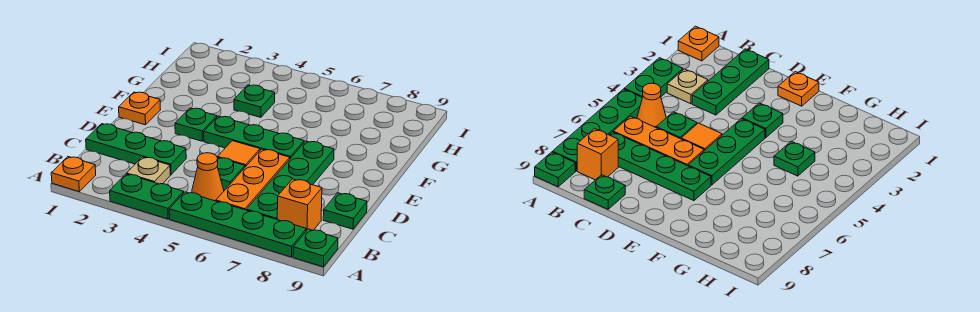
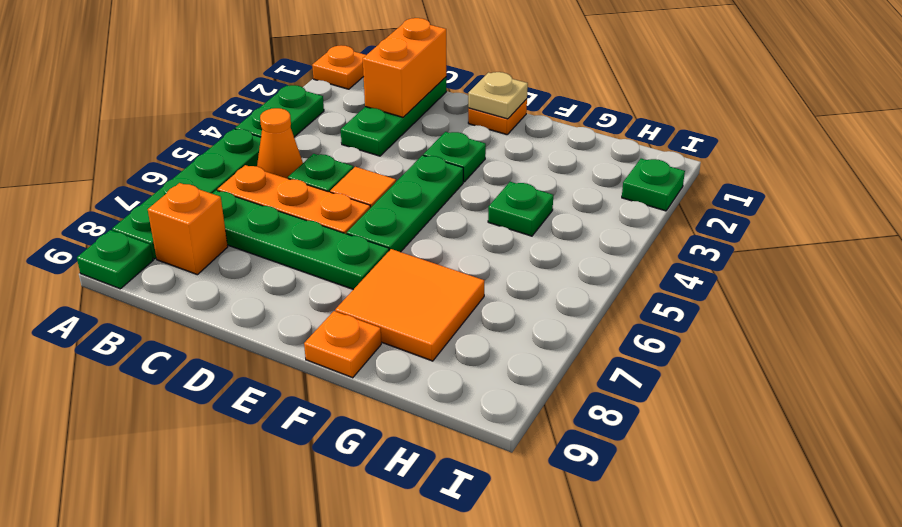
tan 1x1 plate [127,157,170,184] -> tan 1x1 plate moved to [468,72,528,119]
none -> orange 1x2 brick [363,18,446,117]
green 1x1 plate [323,193,367,229] -> green 1x1 plate moved to [622,159,685,211]
none -> orange 2x2 tile [335,249,484,361]
none -> orange 1x1 plate [304,311,381,378]

